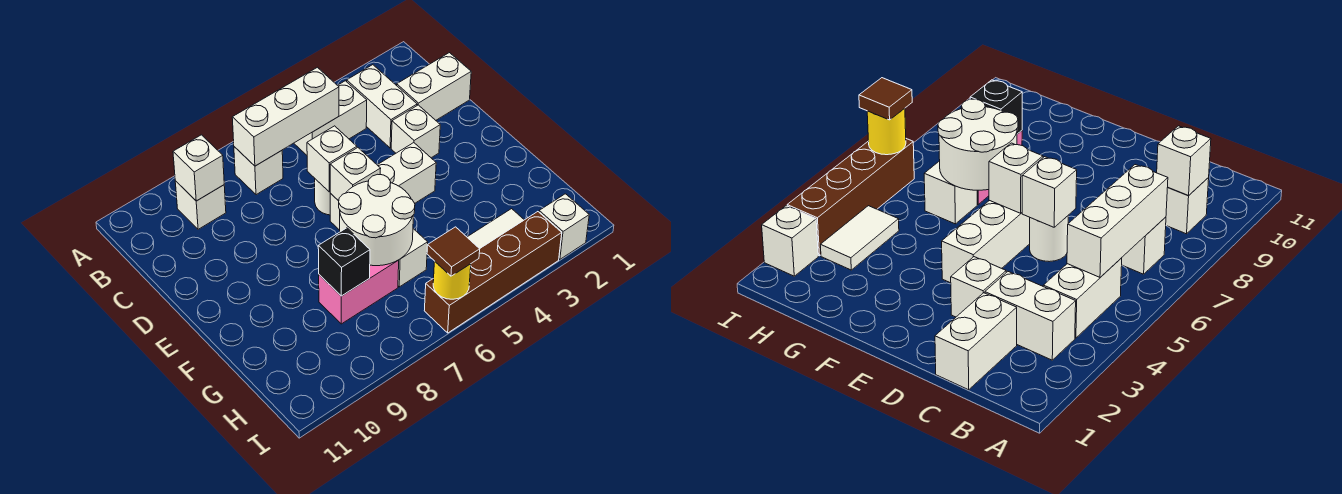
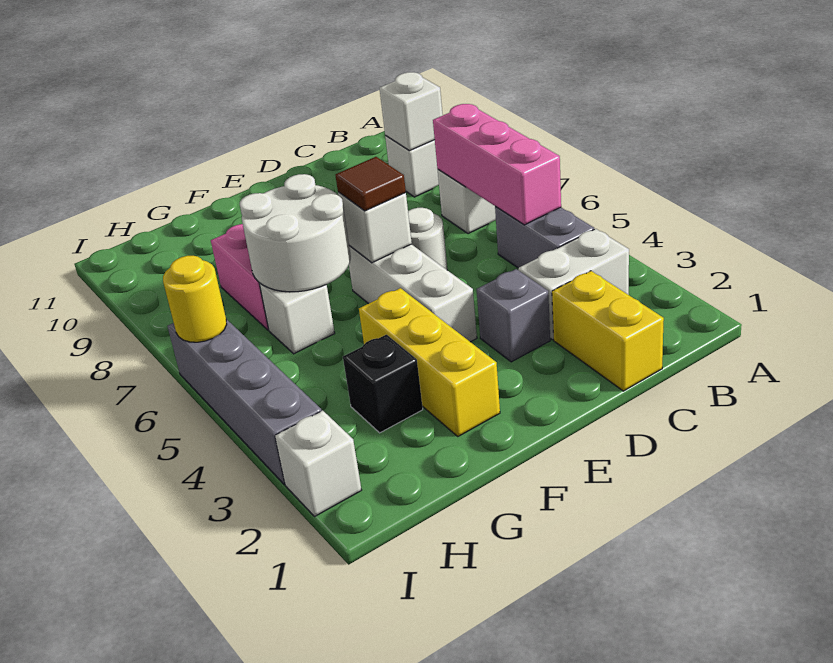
white 1x2 brick [294,81,367,155] -> grey 1x2 brick [495,206,594,268]
white 1x3 brick [232,67,339,166] -> pink 1x3 brick [433,104,561,225]
white 1x2 brick [397,53,471,120] -> yellow 1x2 brick [552,271,664,391]
white 1x1 brick [391,105,440,158] -> grey 1x1 brick [477,269,550,362]
white 1x1 brick [307,126,357,192] -> none
none -> yellow 1x3 brick [359,288,500,436]
black 1x1 brick [318,228,370,296] -> black 1x1 brick moved to [343,335,423,433]
white 1x2 tile [467,209,524,249] -> none
brown 1x4 brick [424,212,562,333] -> grey 1x4 brick [167,319,322,485]
brown 1x1 tile [427,227,480,276] -> brown 1x1 tile moved to [335,157,406,211]

